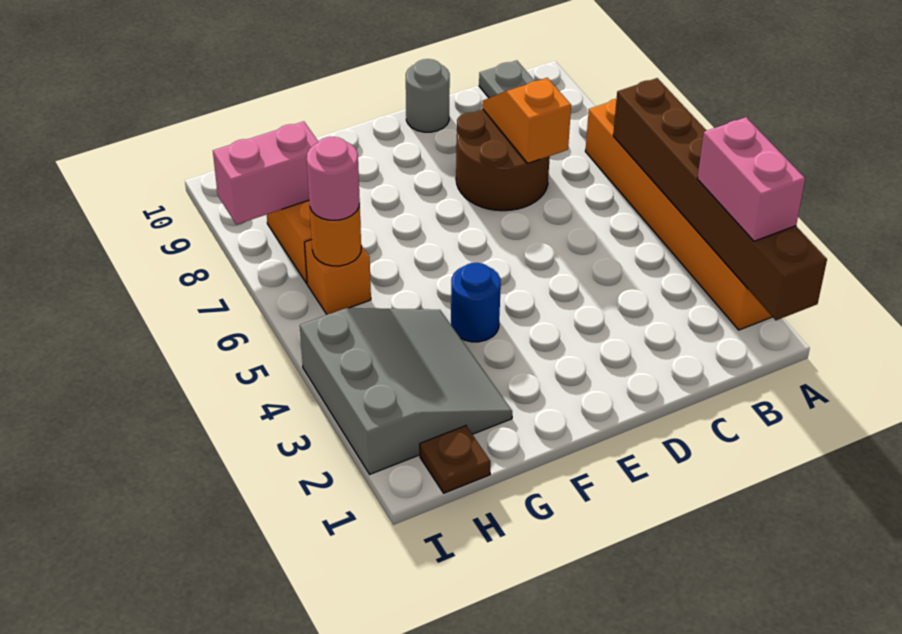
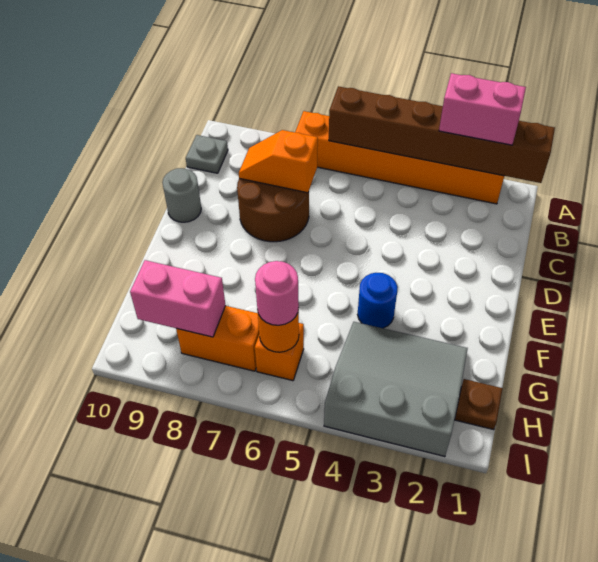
pink 1x2 brick [213,121,318,225] -> pink 1x2 brick turned to [130,260,226,337]

